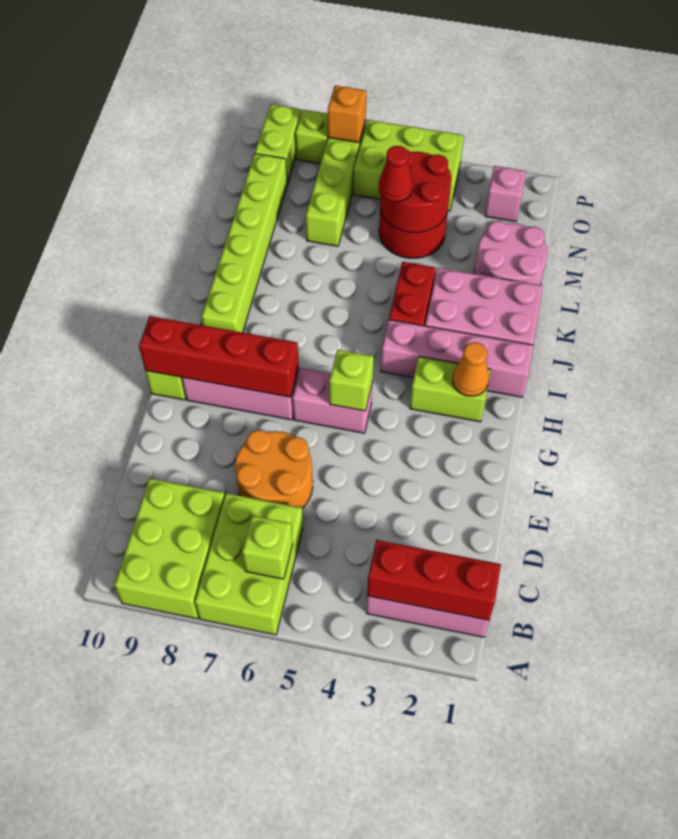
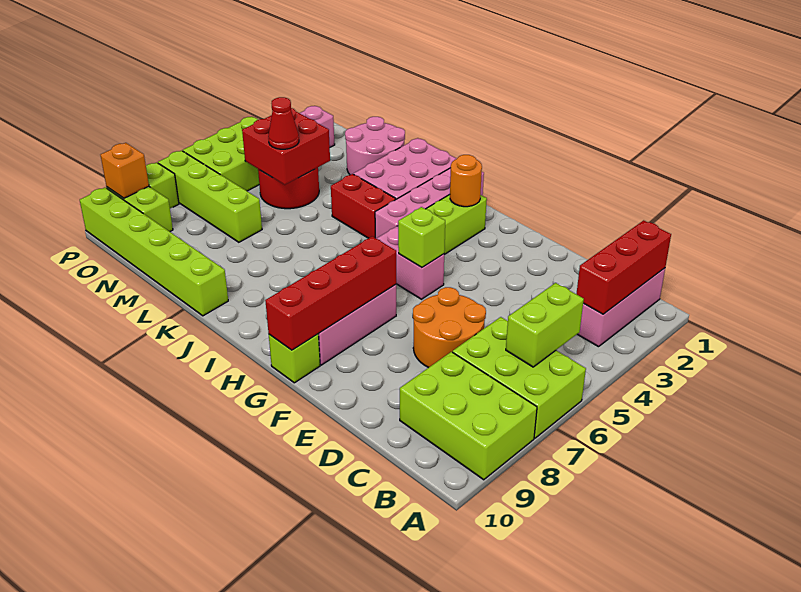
lime 1x1 brick [242,516,293,579] -> lime 1x2 brick [506,283,584,367]
pink 1x2 brick [292,368,373,433] -> pink 1x2 brick turned to [376,226,444,299]
orange 1x1 cone [453,342,489,396] -> orange 1x1 round brick [450,155,482,207]
lime 1x6 brick [202,154,287,333] -> lime 1x6 brick moved to [80,188,228,316]
red 2x2 round brick [380,150,451,233] -> red 2x2 brick [242,108,330,185]
orange 1x1 brick [328,86,366,142] -> orange 1x1 brick moved to [101,143,149,198]

